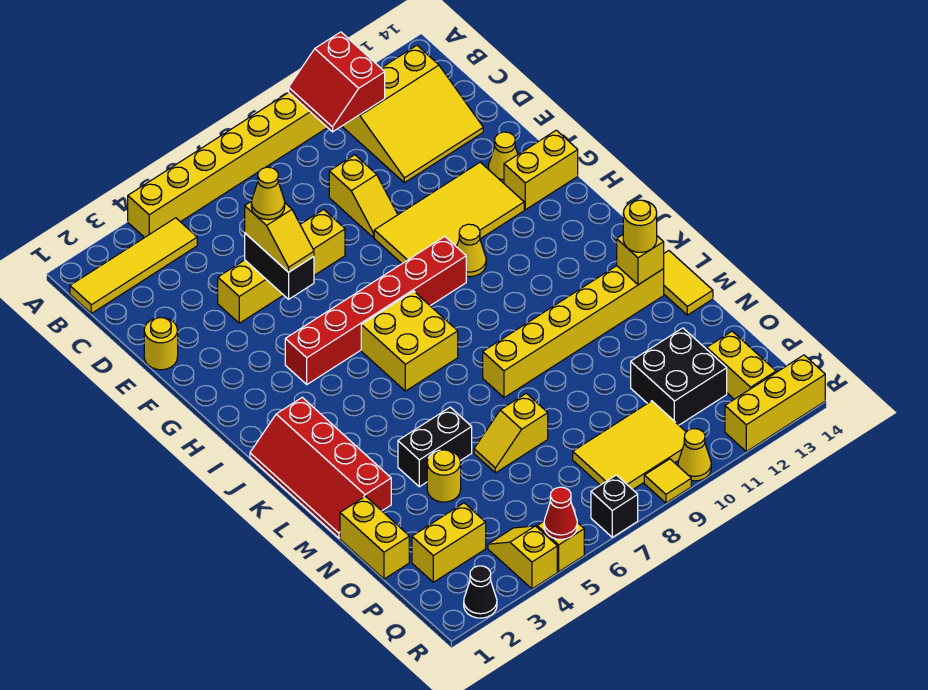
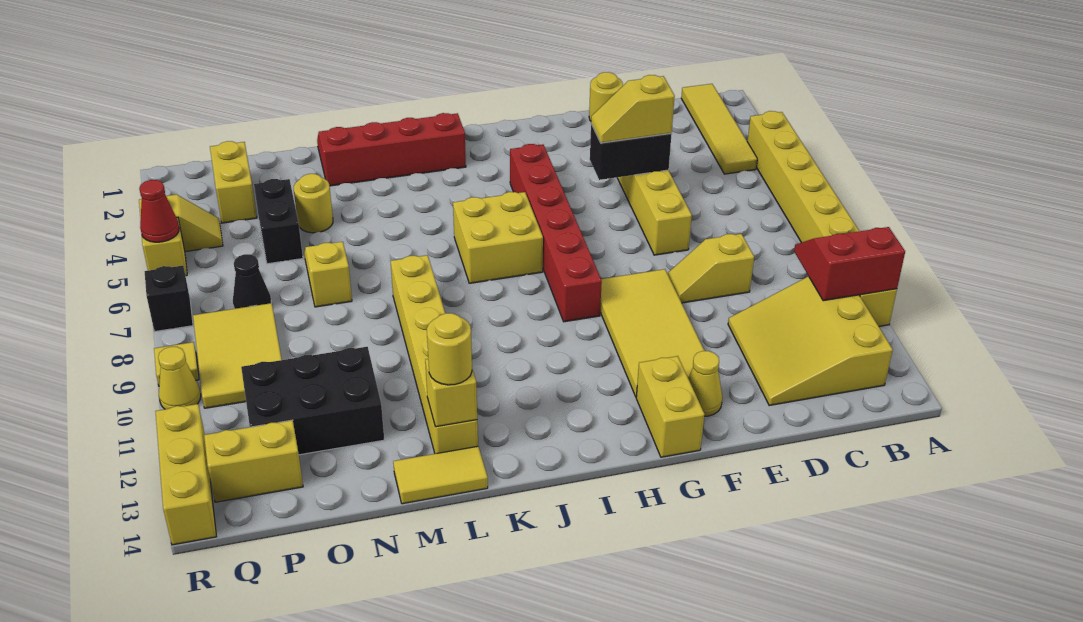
yellow 1x1 cone [251,167,285,220] -> none
yellow 1x1 cone [457,224,486,277] -> none
black 1x2 brick [398,407,472,487] -> black 1x2 brick moved to [254,179,303,264]
yellow 1x2 brick [340,496,409,579] -> none
black 2x2 brick [631,328,727,425] -> black 2x3 brick [241,347,384,455]
black 1x1 cone [464,566,497,618] -> black 1x1 cone moved to [233,254,271,309]

